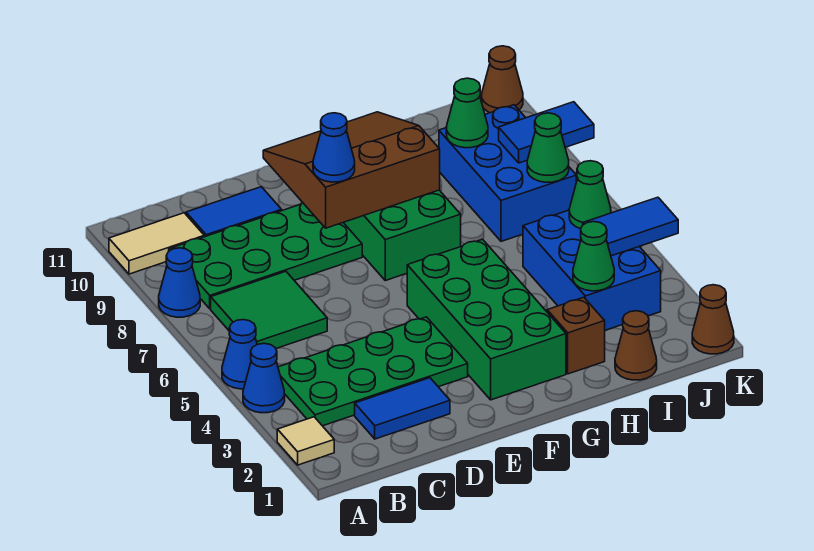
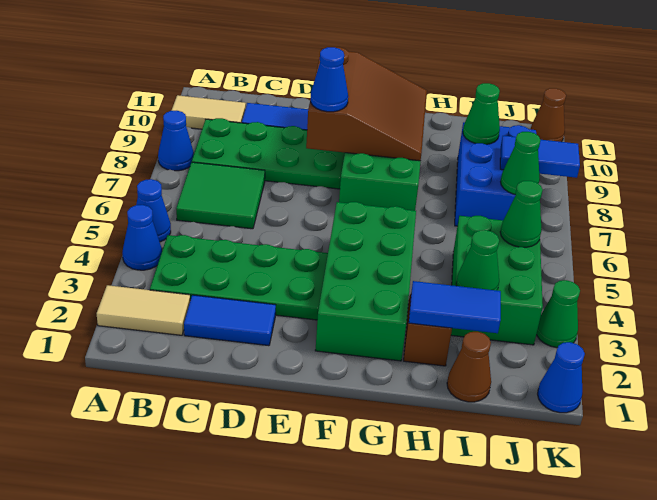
tan 1x1 tile [277,417,334,465] -> tan 1x2 tile [97,285,190,335]
brown 3x3 slope [263,112,440,228] -> brown 3x3 slope turned to [306,47,427,161]
blue 2x3 brick [523,210,661,330] -> green 2x3 brick [451,216,543,345]
blue 1x2 tile [583,197,678,256] -> blue 1x2 tile moved to [409,281,501,333]
brown 1x1 cone [692,285,734,354] -> blue 1x1 cone [538,342,585,413]
none -> green 1x1 cone [536,280,580,348]

